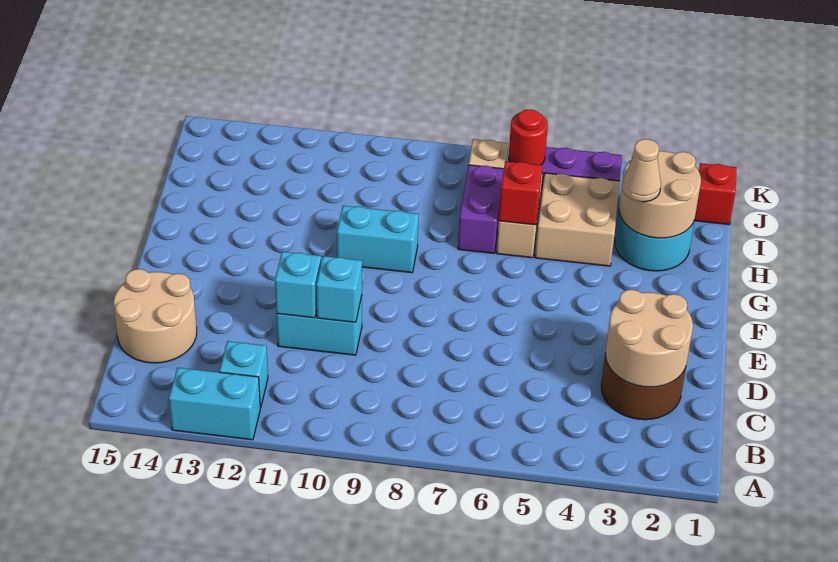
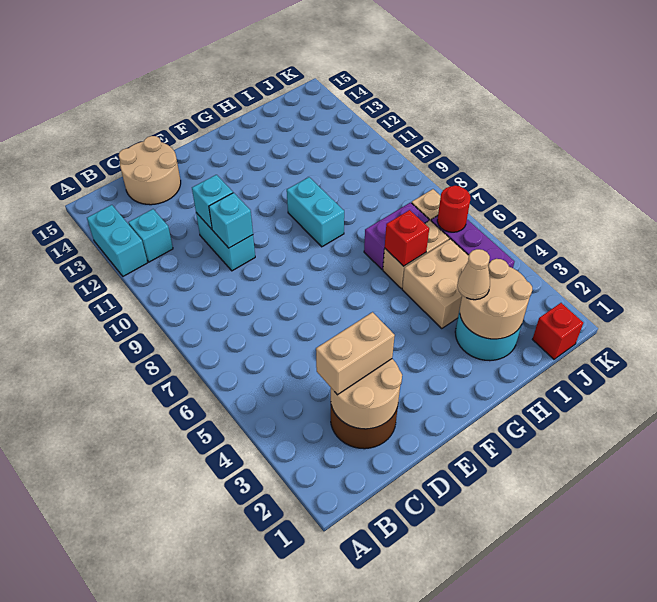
none -> tan 1x2 brick [316,312,395,395]

